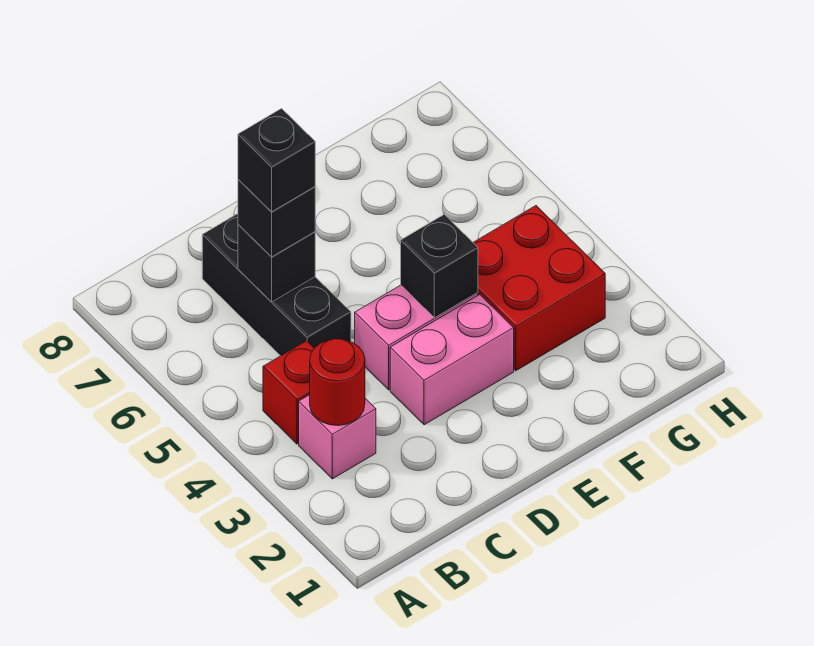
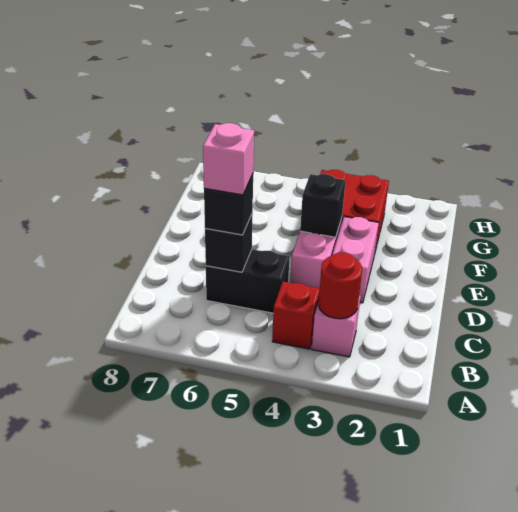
black 1x3 brick [202,214,351,356] -> black 1x2 brick [206,249,290,313]
black 1x1 brick [238,109,315,212] -> pink 1x1 brick [203,123,254,195]

